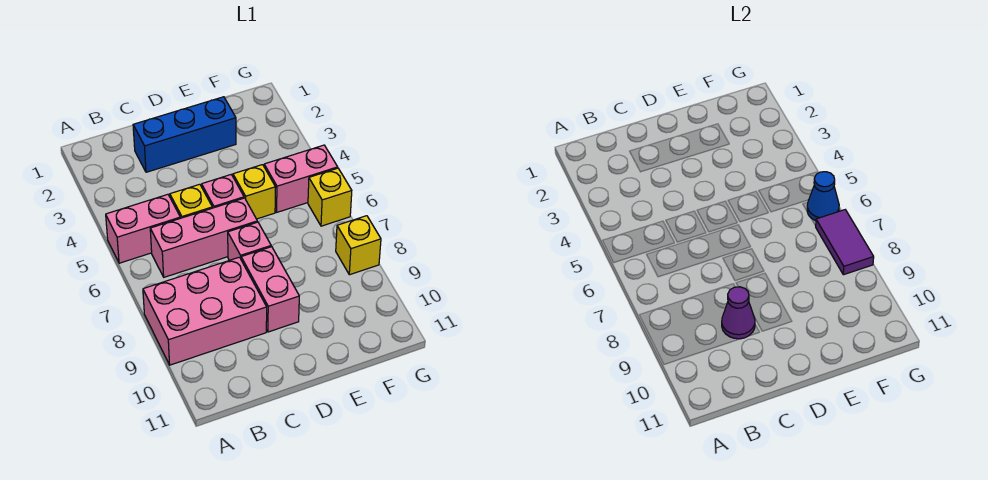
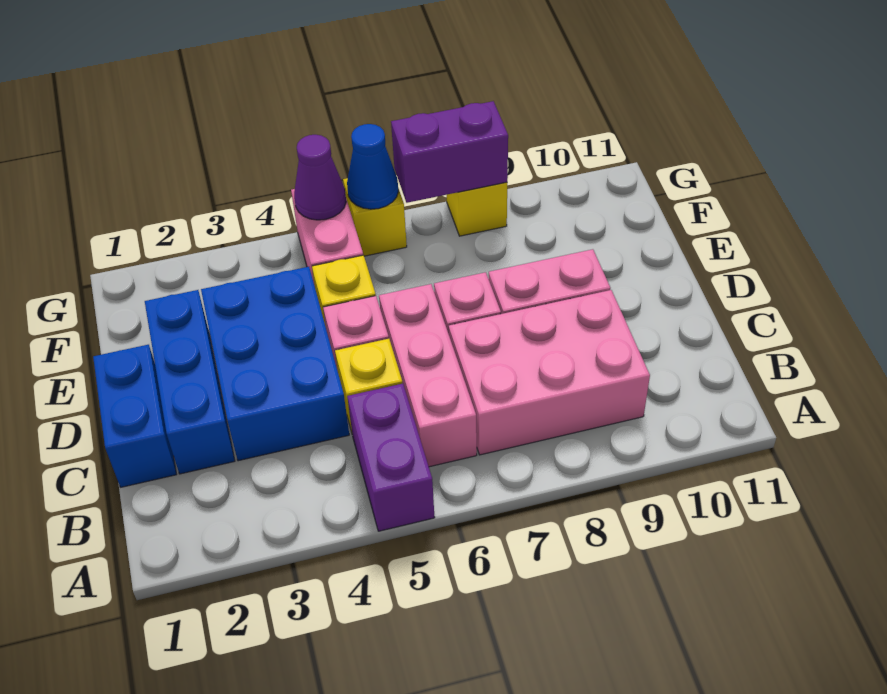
pink 1x2 brick [106,194,180,263] -> purple 1x2 brick [347,384,435,531]
pink 2x3 brick [143,257,267,365] -> pink 2x3 brick turned to [449,290,650,455]
none -> blue 1x2 brick [93,345,177,487]
none -> blue 2x3 brick [201,267,349,461]
purple 1x1 cone [722,287,755,339] -> purple 1x1 cone moved to [294,135,346,220]
purple 1x2 tile [816,210,874,275] -> purple 1x2 brick [391,101,508,203]

